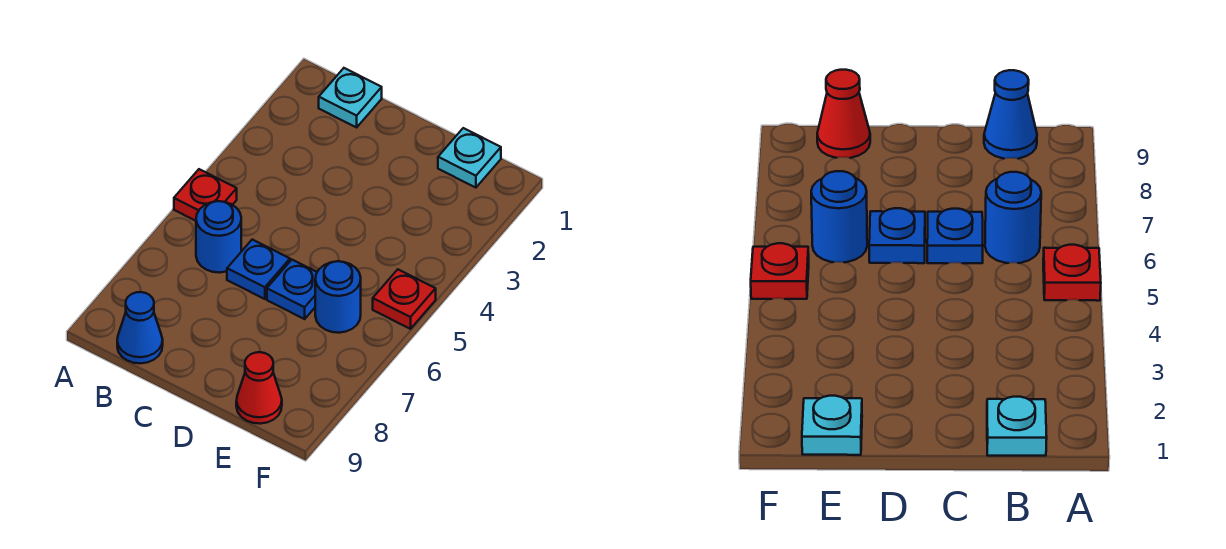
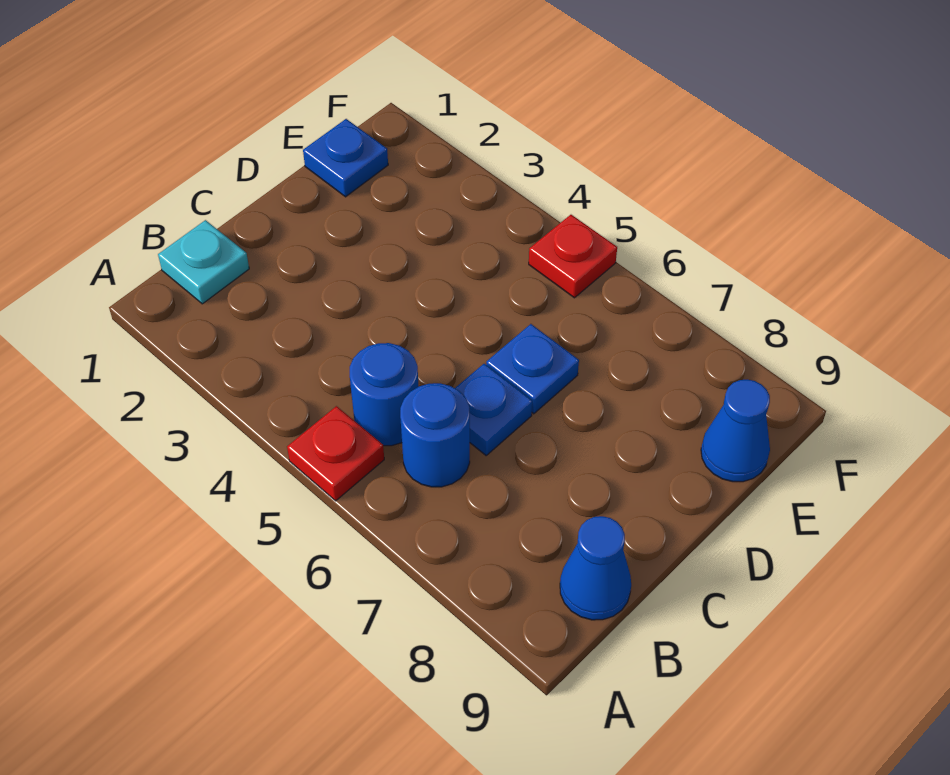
cyan 1x1 plate [438,128,501,188] -> blue 1x1 plate [303,119,388,197]
blue 1x1 round brick [315,261,361,333] -> blue 1x1 round brick moved to [350,343,419,446]
red 1x1 cone [236,352,282,424] -> blue 1x1 cone [701,380,770,482]

